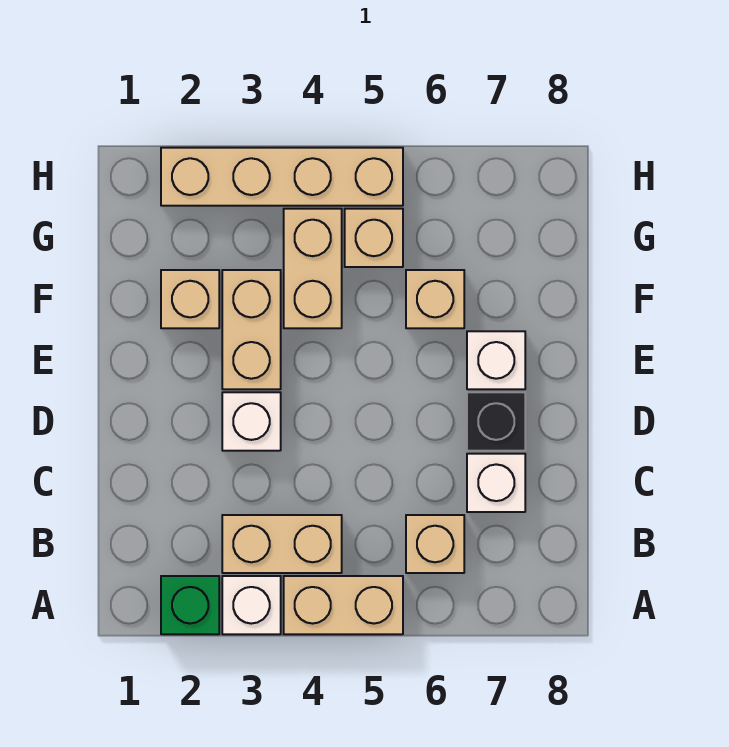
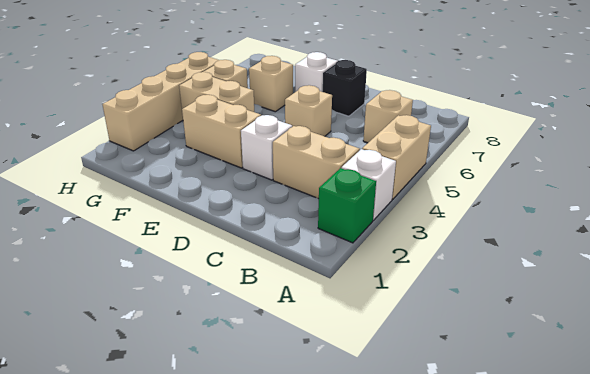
tan 1x2 brick [222,515,342,573] -> tan 1x2 brick turned to [273,126,360,199]
white 1x1 brick [467,454,525,512] -> none
tan 1x1 brick [161,270,219,328] -> tan 1x1 brick moved to [285,85,332,136]

